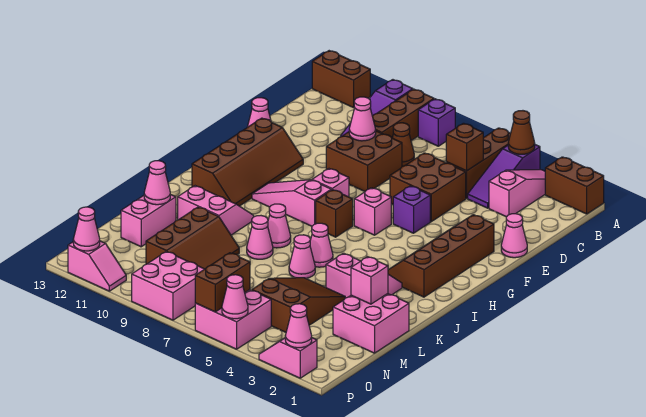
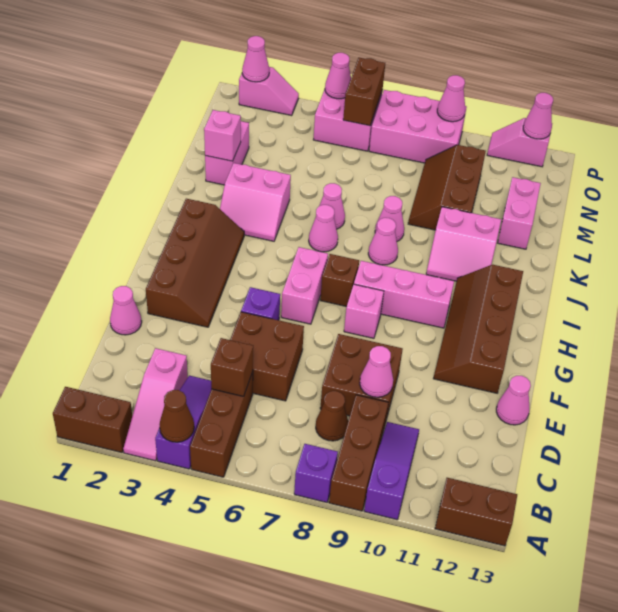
pink 1x1 brick [354,188,391,235] -> pink 1x2 brick [281,247,328,324]
pink 1x3 slope [252,180,331,226] -> pink 1x3 brick [354,261,454,328]
pink 2x2 brick [333,294,409,353] -> pink 1x2 brick [205,121,249,185]
brown 2x3 slope [252,278,345,332] -> none
pink 1x1 cone [144,161,170,205] -> pink 1x1 cone moved to [437,75,465,122]
pink 2x2 brick [132,252,204,320] -> pink 2x3 brick [369,90,467,163]

